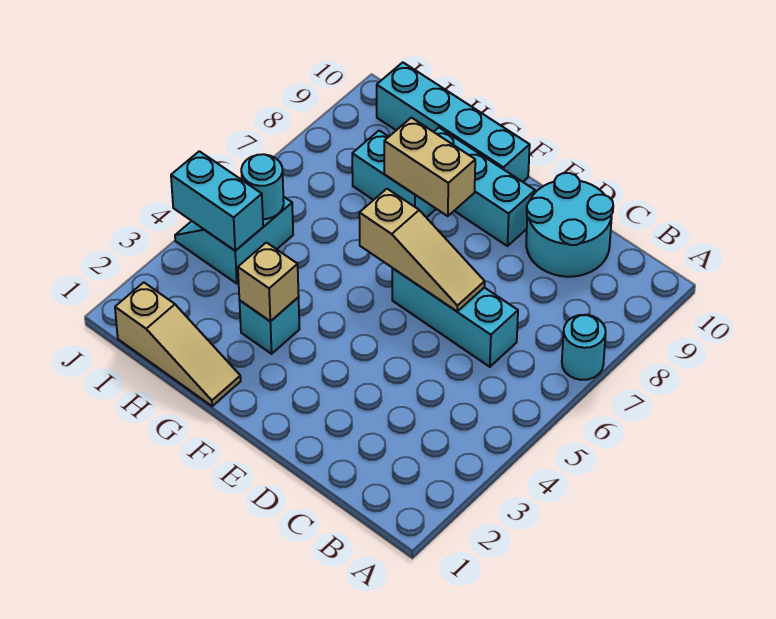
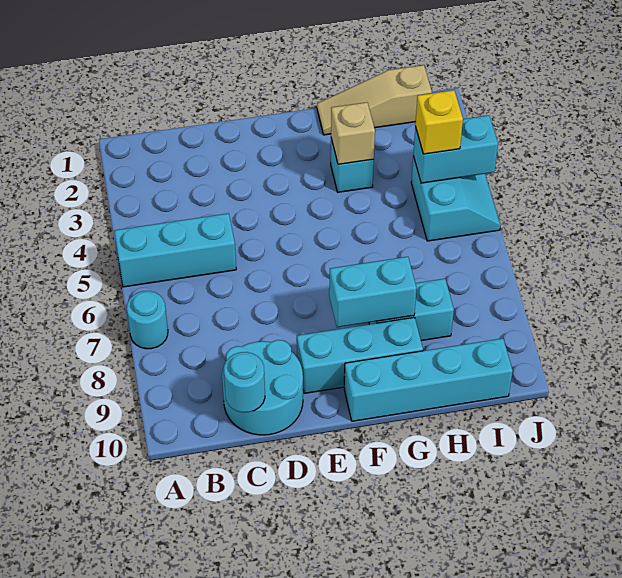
cyan 1x3 brick [392,268,518,367] -> cyan 1x3 brick moved to [114,213,236,287]
tan 1x3 slope [359,189,485,311] -> none
tan 1x2 brick [384,118,475,216] -> cyan 1x2 brick [329,257,417,327]
none -> yellow 1x1 brick [415,90,463,154]
cyan 1x1 round brick [241,154,284,219] -> cyan 1x1 round brick moved to [224,352,265,412]

